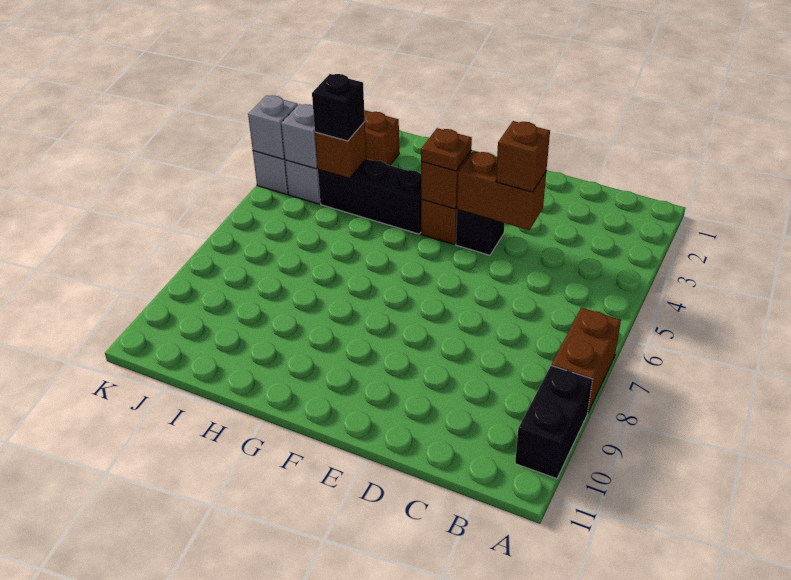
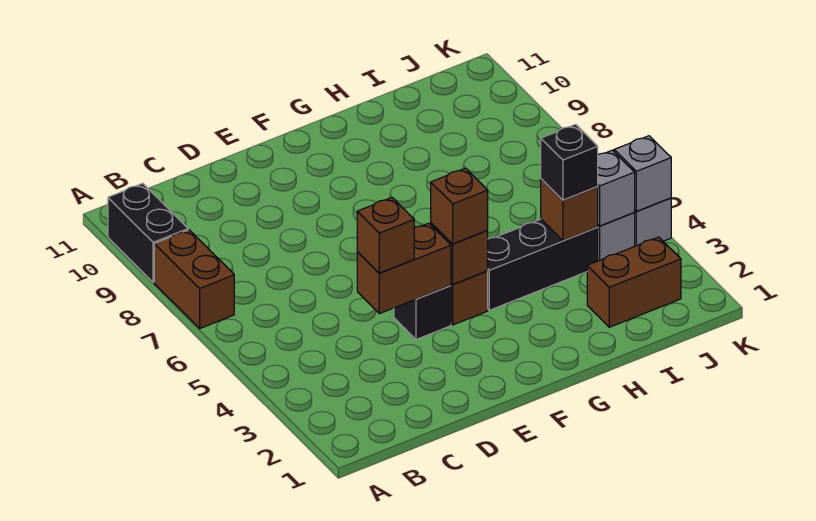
brown 1x1 plate [421,128,472,171] -> brown 1x1 brick [431,168,488,244]

